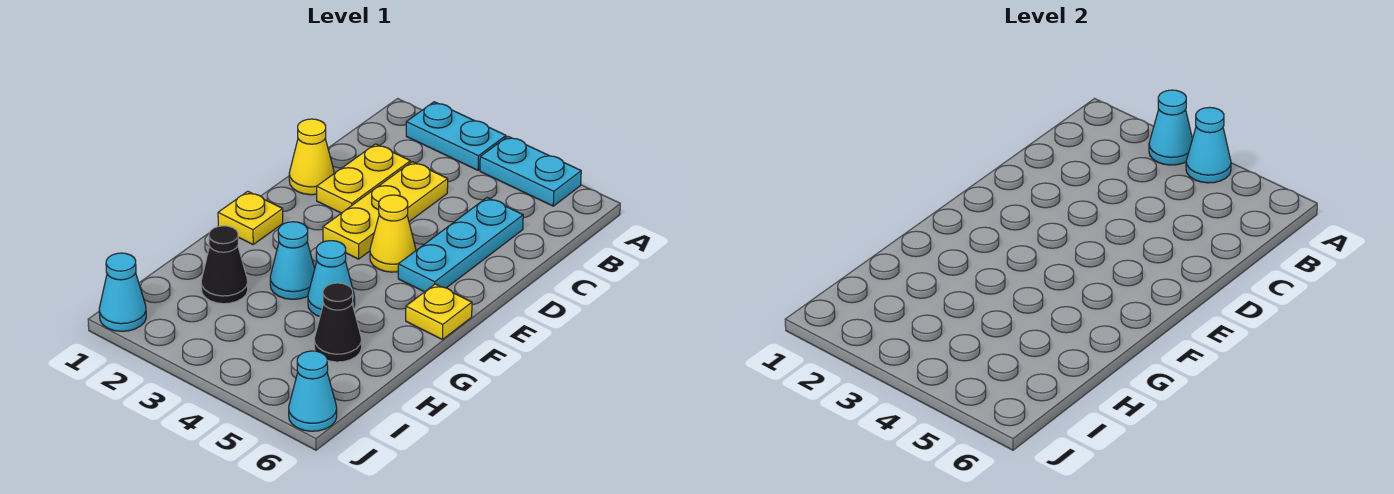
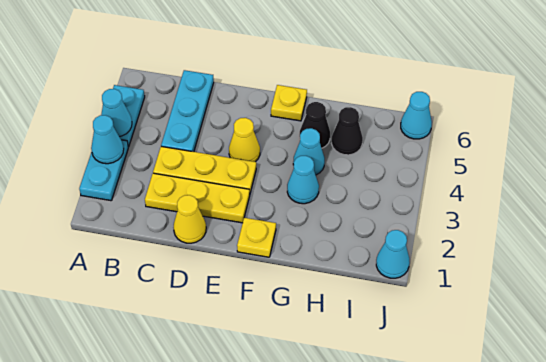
yellow 1x2 plate [317,144,410,213] -> yellow 1x3 plate [145,173,250,223]
cyan 1x3 plate [398,198,523,292] -> cyan 1x3 plate turned to [161,70,214,152]
black 1x1 cone [201,226,248,304] -> black 1x1 cone moved to [299,102,330,148]

